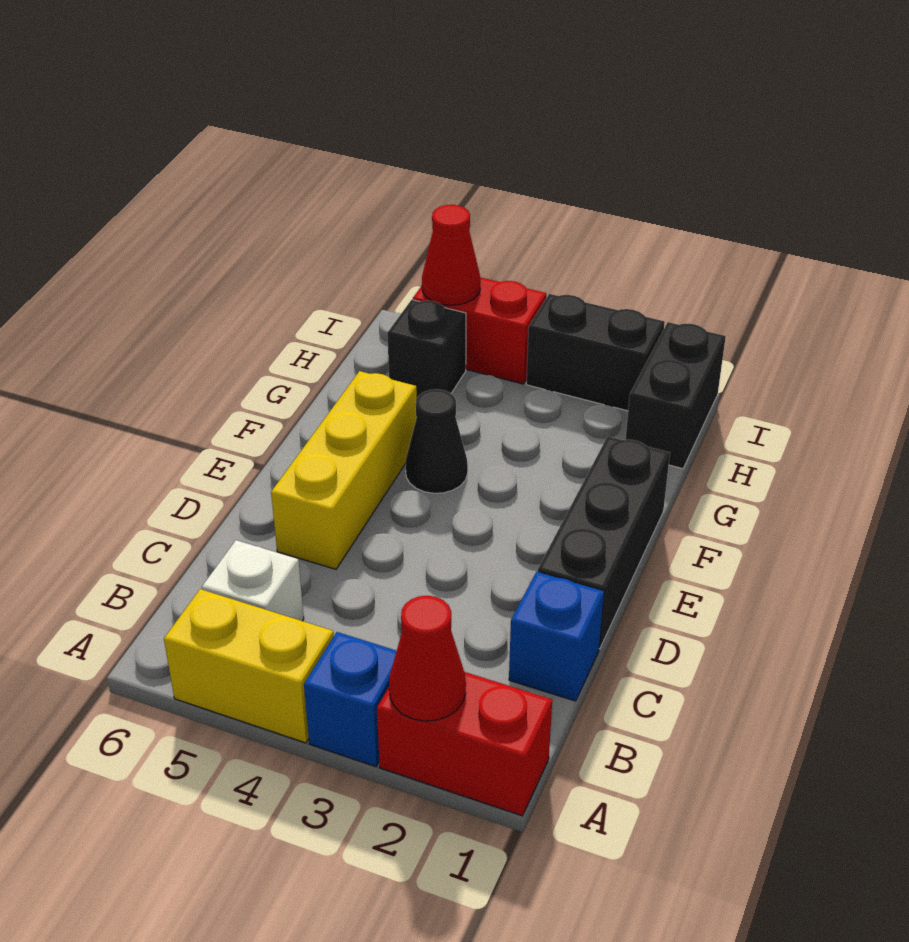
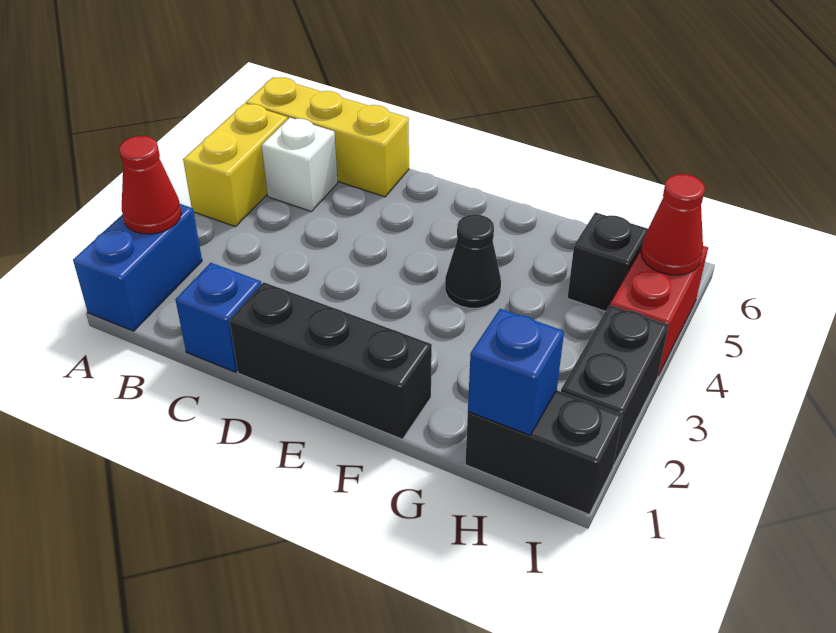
red 1x2 brick [377,672,552,816] -> blue 1x2 brick [73,204,202,331]
blue 1x1 brick [304,632,396,766] -> blue 1x1 brick moved to [468,309,564,435]
yellow 1x3 brick [271,371,417,569] -> yellow 1x3 brick moved to [246,77,409,197]

